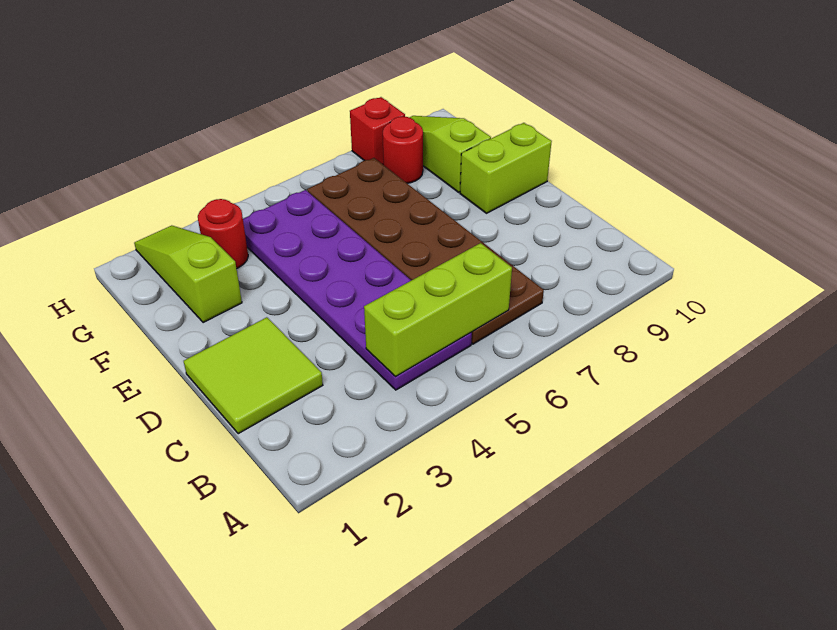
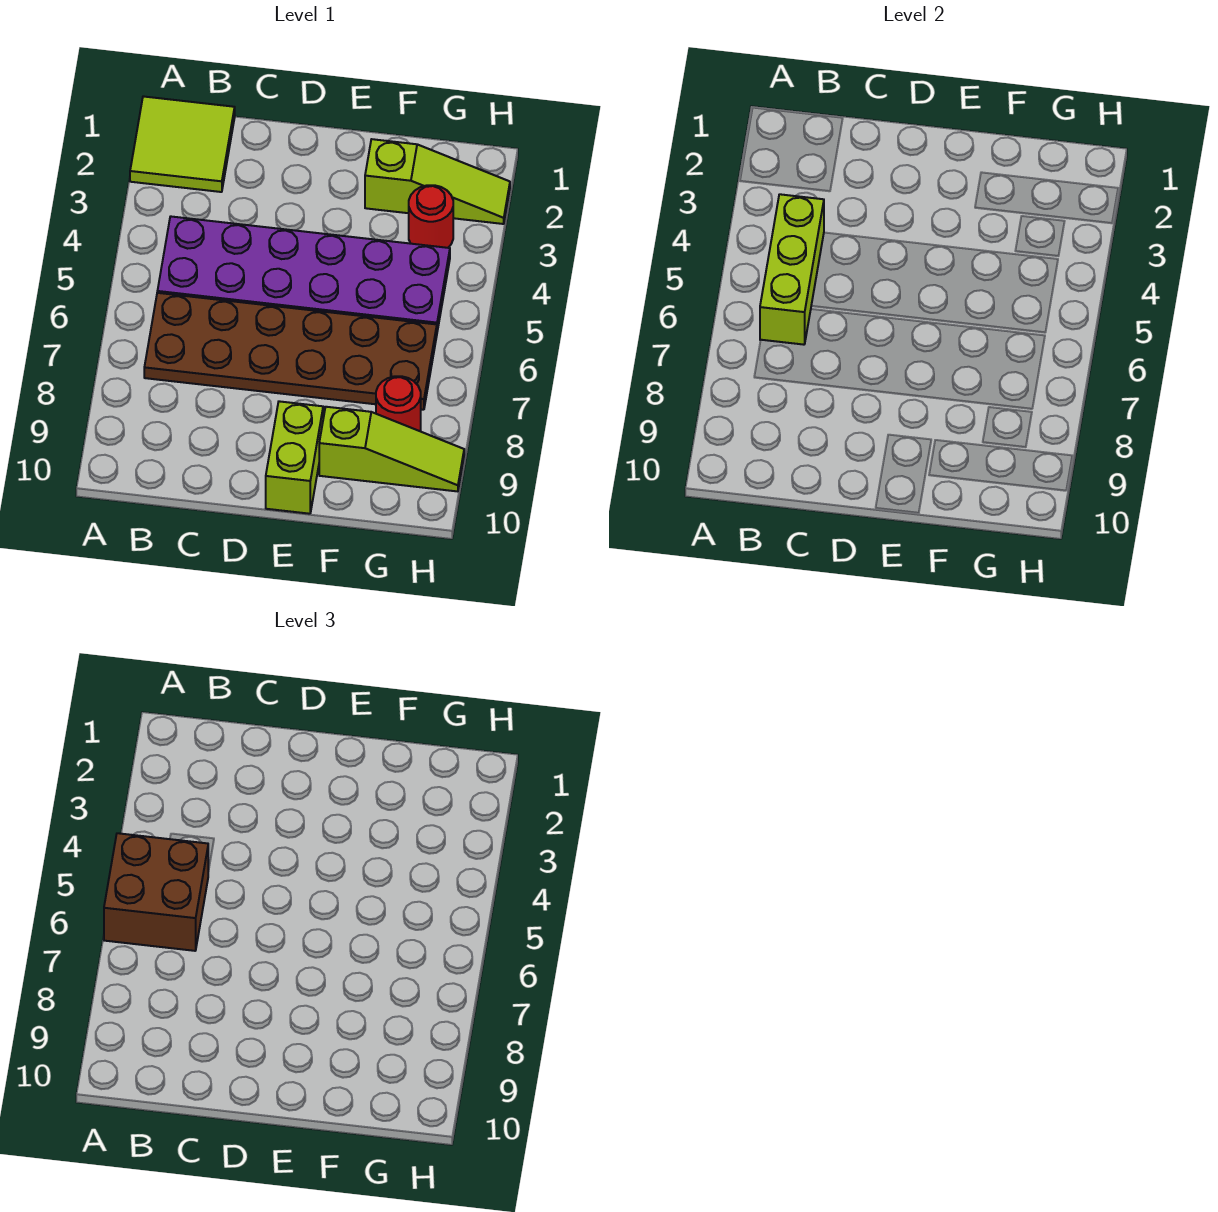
none -> brown 2x2 brick [104,833,208,951]
lime 2x2 tile [184,317,323,434] -> lime 2x2 tile moved to [130,96,235,192]
red 1x1 brick [350,97,405,165] -> none

